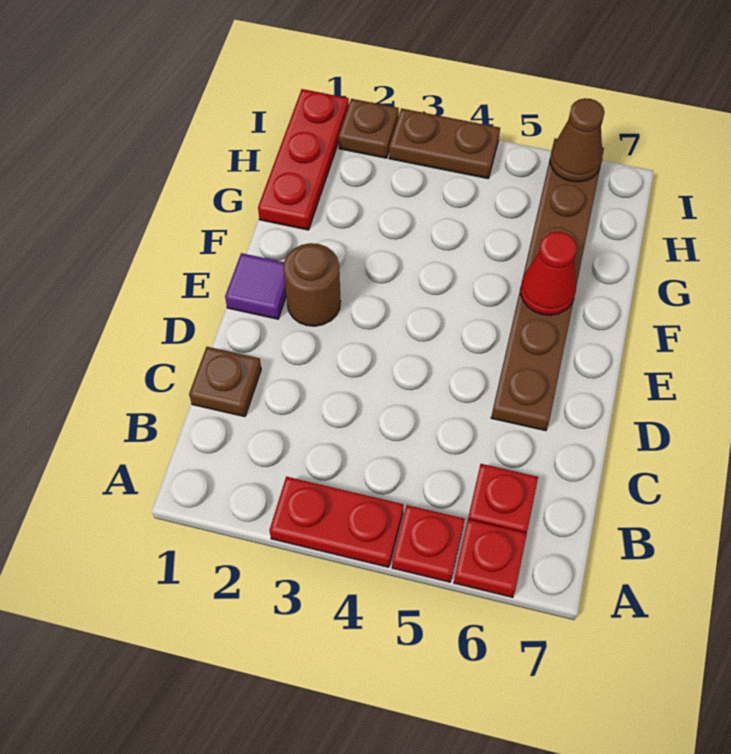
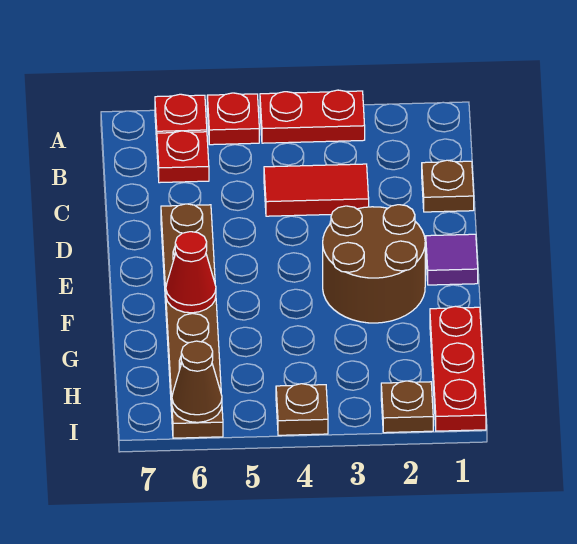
none -> red 1x2 tile [264,164,369,216]
brown 1x1 round brick [283,243,341,326] -> brown 2x2 round brick [323,205,425,323]
brown 1x2 plate [389,108,500,179] -> brown 1x1 plate [276,384,328,435]

